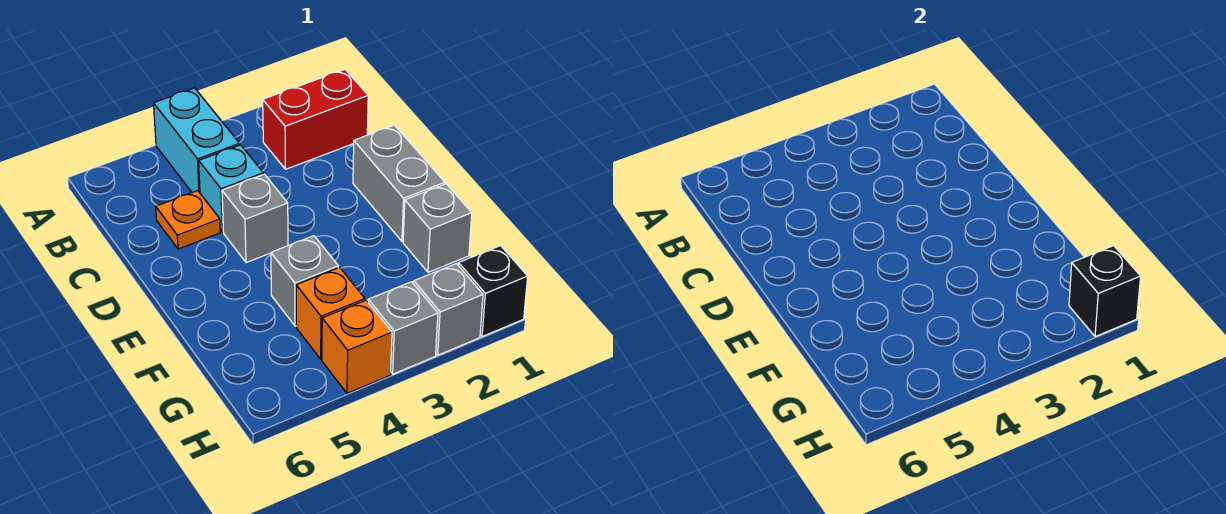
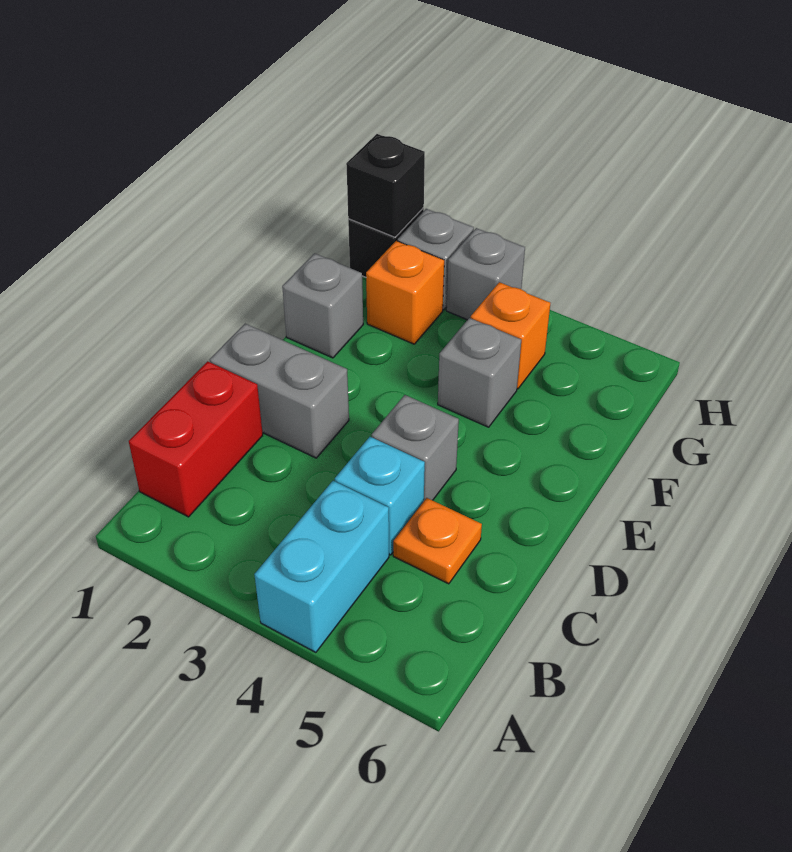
red 1x2 brick [263,69,368,169] -> red 1x2 brick turned to [129,361,263,517]
grey 1x2 brick [353,125,445,241] -> grey 1x2 brick turned to [210,324,349,458]
orange 1x1 brick [322,300,392,393] -> orange 1x1 brick moved to [366,241,444,344]

